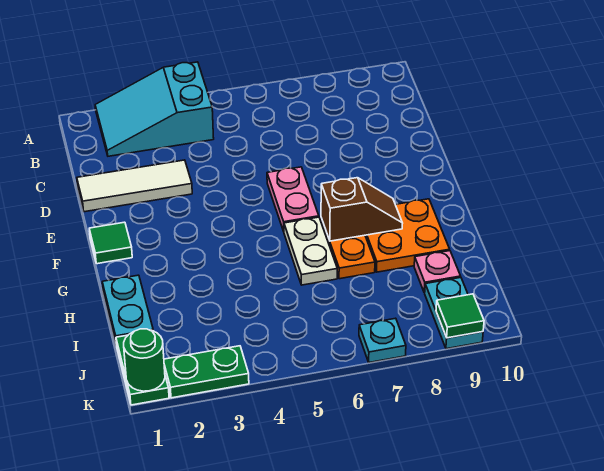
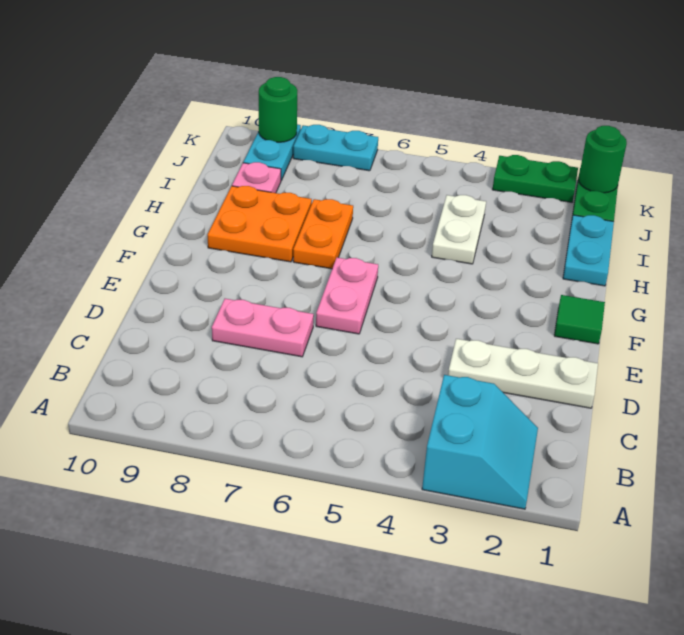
cyan 2x3 slope [95,62,214,156] -> cyan 2x2 slope [422,375,538,509]
white 1x3 tile [77,160,192,212] -> white 1x3 plate [448,339,598,408]
none -> pink 1x2 plate [212,299,314,357]
white 1x2 plate [284,217,337,285] -> white 1x2 plate moved to [432,195,486,264]
brown 1x2 slope [321,178,403,241] -> none
cyan 1x1 plate [359,318,406,362] -> cyan 1x2 plate [293,125,378,171]
green 1x1 tile [436,294,484,338] -> green 1x1 round brick [259,77,297,142]

